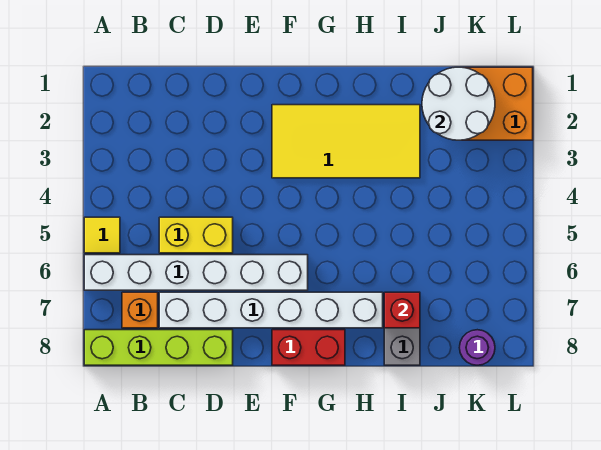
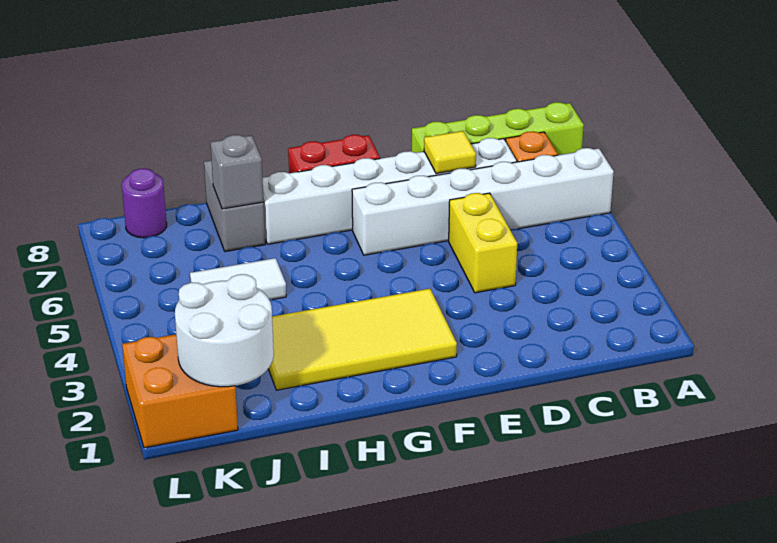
yellow 1x1 tile [84,217,120,253] -> yellow 1x1 tile moved to [424,131,476,174]
yellow 1x2 brick [159,217,233,253] -> yellow 1x2 brick turned to [449,193,517,293]
none -> white 1x2 tile [190,258,286,300]
red 1x1 brick [384,292,420,328] -> grey 1x1 brick [210,135,264,209]

